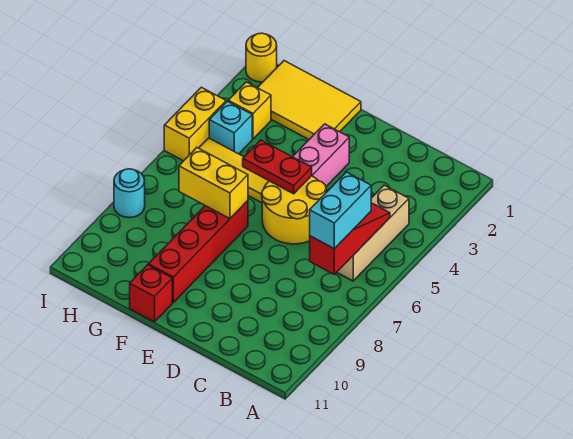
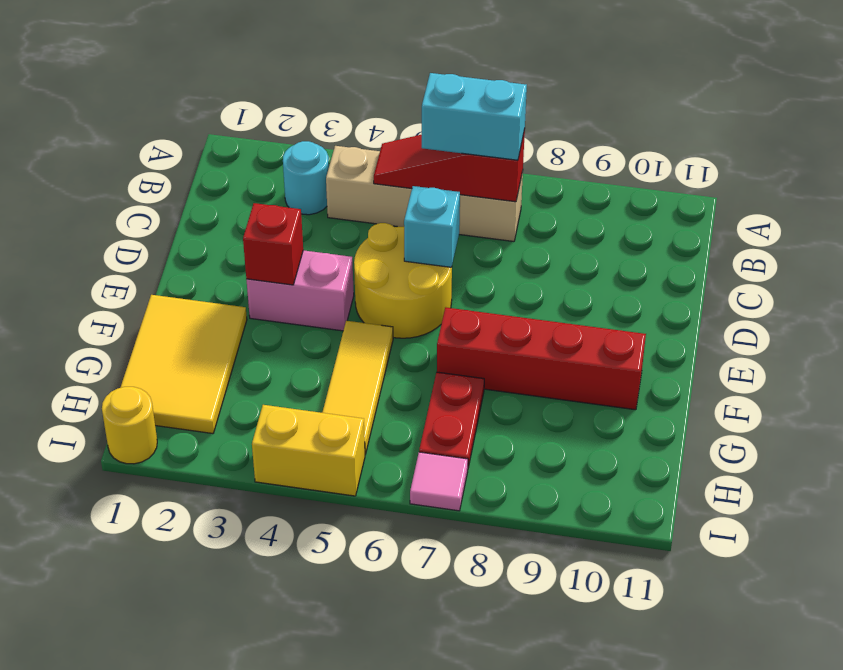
tan 1x3 brick [337,185,409,281] -> tan 1x4 brick [326,146,523,241]
red 1x2 plate [243,140,312,194] -> red 1x2 plate moved to [419,372,484,467]
yellow 1x2 brick [179,148,248,219] -> none
red 1x1 brick [130,265,172,322] -> red 1x1 brick moved to [243,203,303,285]
yellow 1x1 brick [228,82,271,139] -> none
cyan 1x1 brick [209,101,252,154] -> cyan 1x1 brick moved to [404,186,460,267]
none -> pink 1x1 tile [410,452,468,511]
cyan 1x1 round brick [114,169,145,218] -> cyan 1x1 round brick moved to [283,141,329,215]

